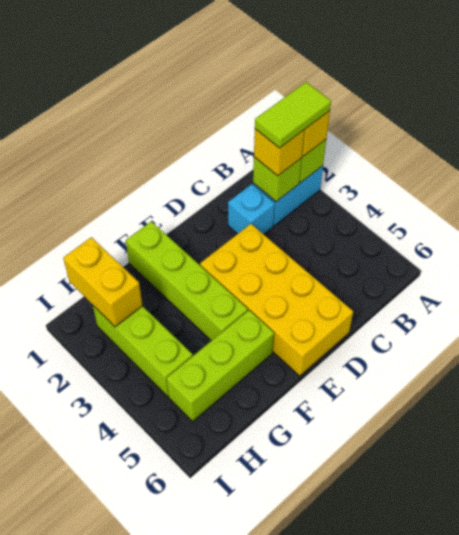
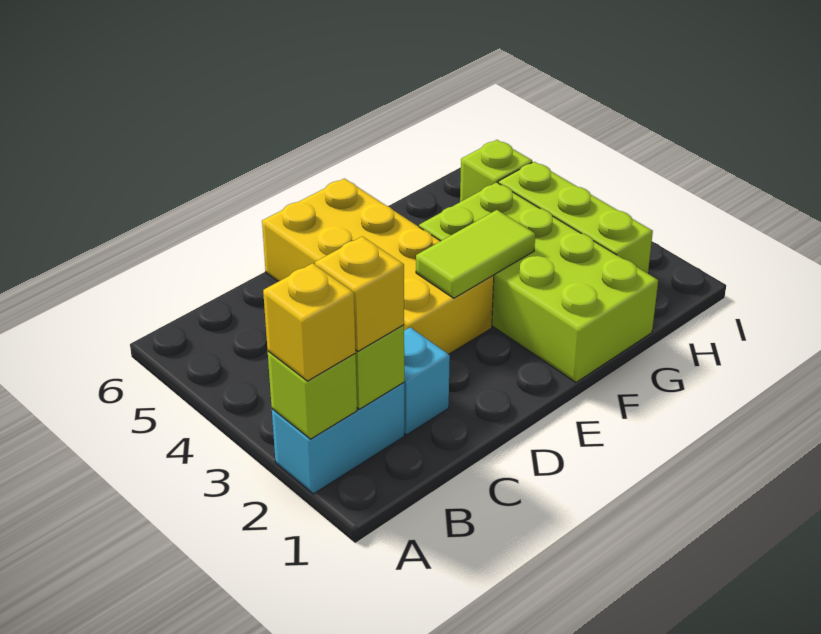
lime 1x2 tile [255,82,331,148] -> lime 1x2 tile moved to [416,210,535,298]
lime 1x4 brick [126,221,248,341] -> lime 2x4 brick [419,182,658,382]
lime 1x3 brick [166,310,274,421] -> lime 1x1 brick [460,140,532,202]
yellow 1x2 brick [63,237,142,327] -> none

